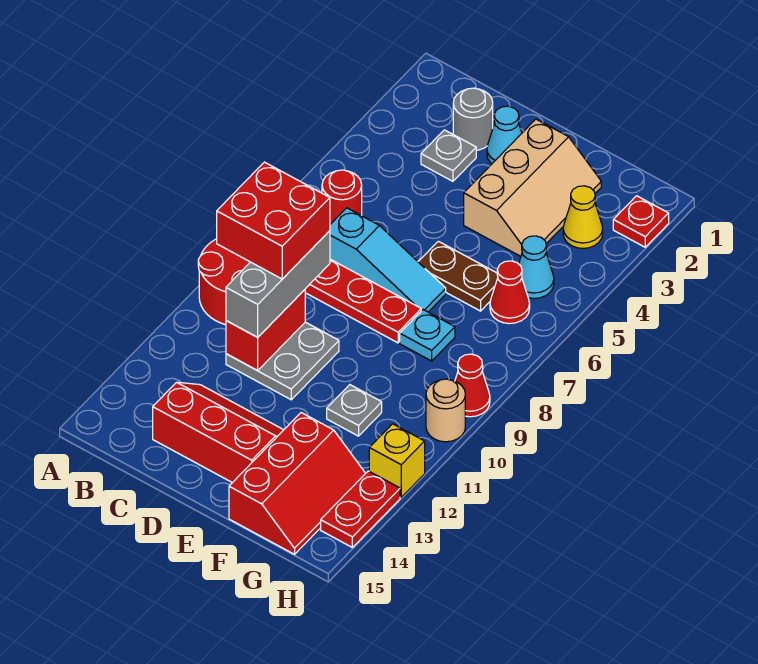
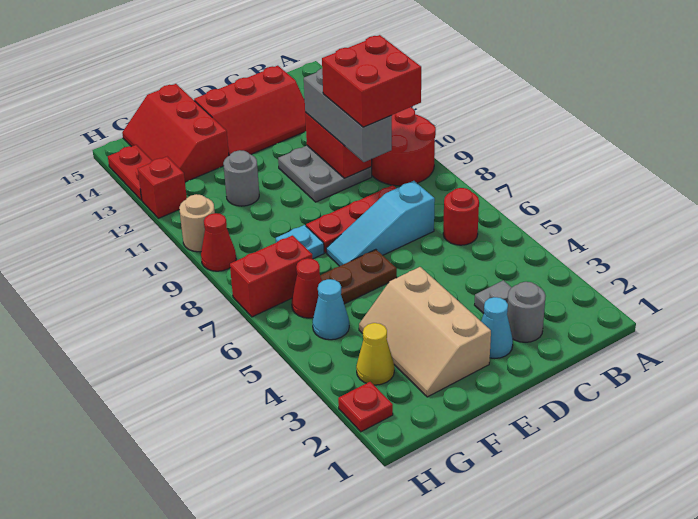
grey 1x1 plate [327,385,382,436] -> grey 1x1 round brick [223,150,259,206]
none -> red 1x2 brick [230,235,313,317]
yellow 1x1 brick [369,424,425,497] -> red 1x1 brick [138,157,187,218]

